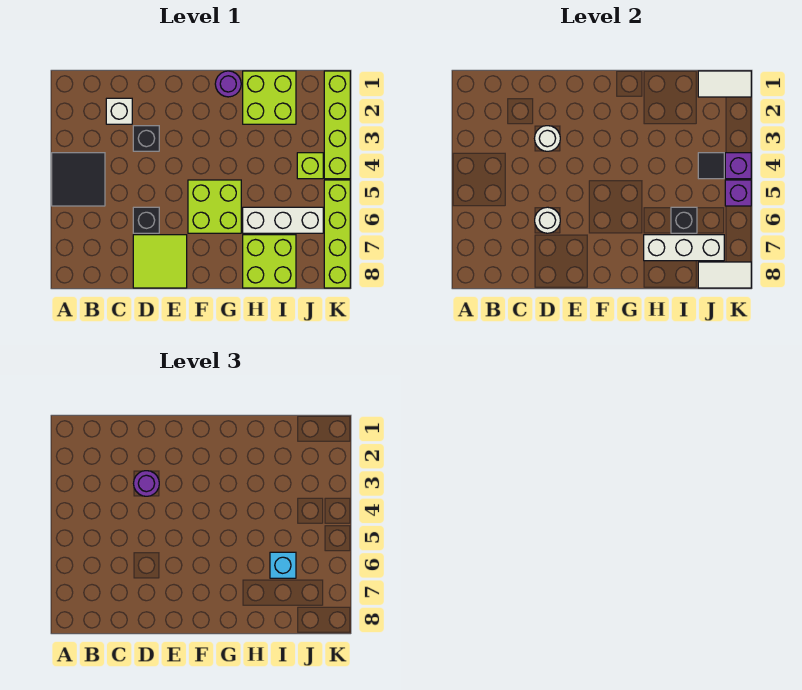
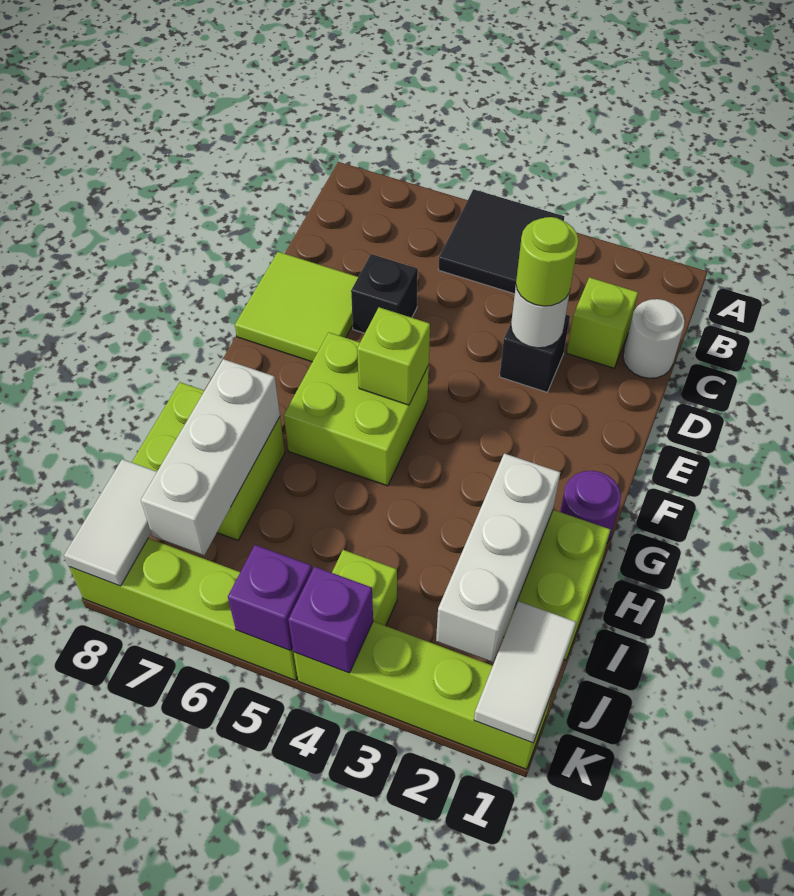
white 1x1 brick [106,98,132,124] -> lime 1x1 brick [567,277,638,368]
purple 1x1 round brick [134,471,159,496] -> lime 1x1 round brick [516,217,579,306]
white 1x1 round brick [535,207,560,233] -> white 1x1 round brick moved to [623,299,685,378]
none -> lime 1x1 brick [357,307,430,405]
white 1x3 brick [243,207,323,233] -> white 1x3 brick moved to [436,453,560,662]
black 1x1 brick [671,207,697,233] -> none
cyan 1x1 brick [270,552,296,578] -> none
black 1x1 tile [698,153,724,179] -> none

